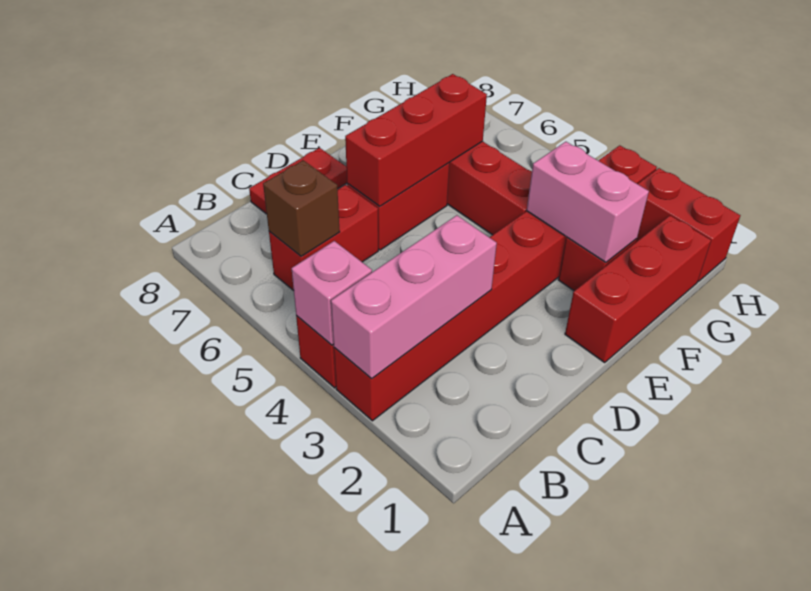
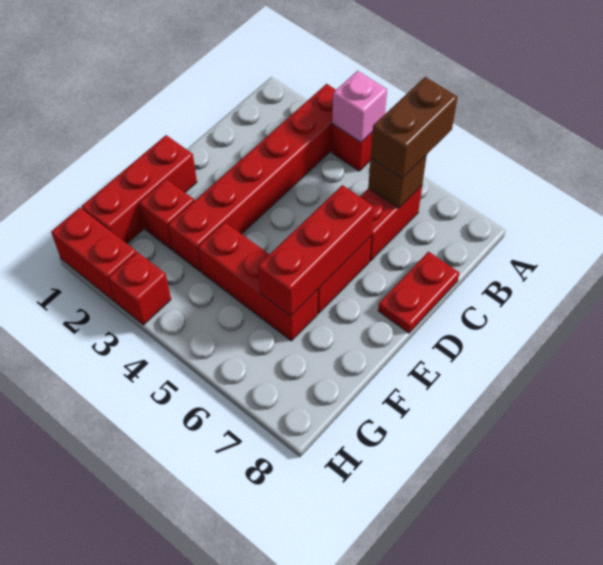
pink 1x3 brick [331,215,497,378] -> none
none -> brown 1x2 brick [371,77,458,178]
pink 1x2 brick [527,142,649,262] -> none

